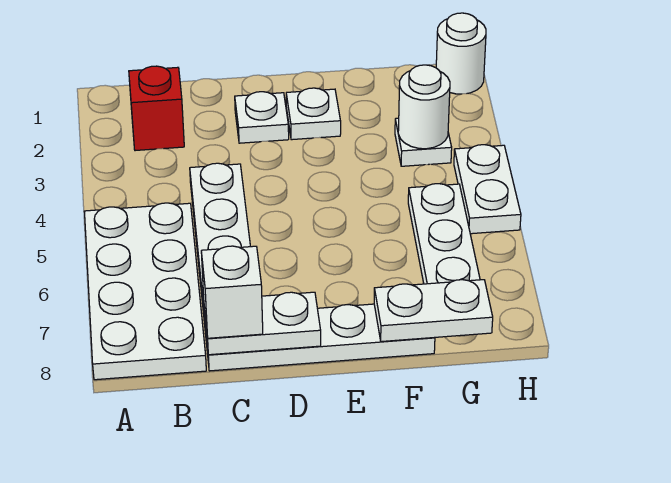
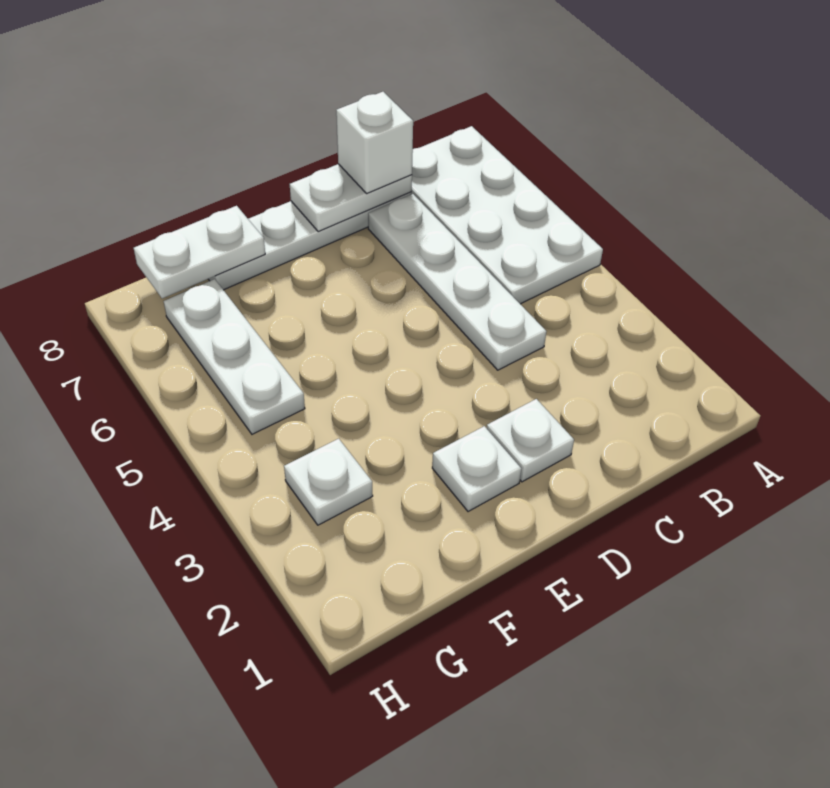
red 1x1 brick [129,66,184,151] -> none
white 1x1 round brick [398,65,450,149] -> none
white 1x1 round brick [436,13,486,94] -> none
white 1x2 plate [454,145,521,234] -> none

